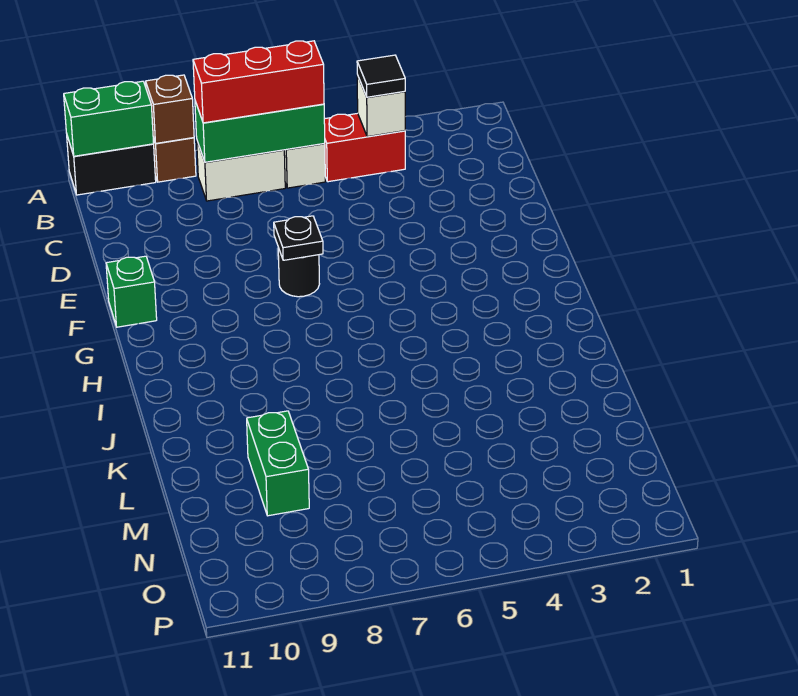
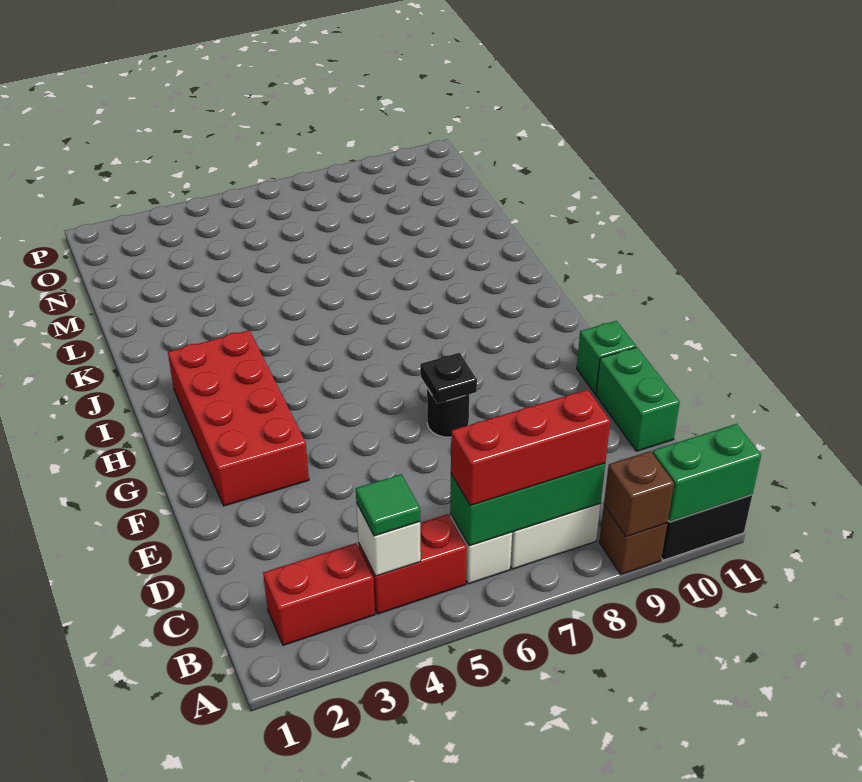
none -> red 1x2 brick [263,543,375,645]
black 1x1 tile [357,55,405,97] -> green 1x1 tile [356,474,420,536]
none -> red 2x4 brick [168,330,309,506]
green 1x2 brick [247,411,309,516] -> green 1x2 brick moved to [596,347,680,451]

